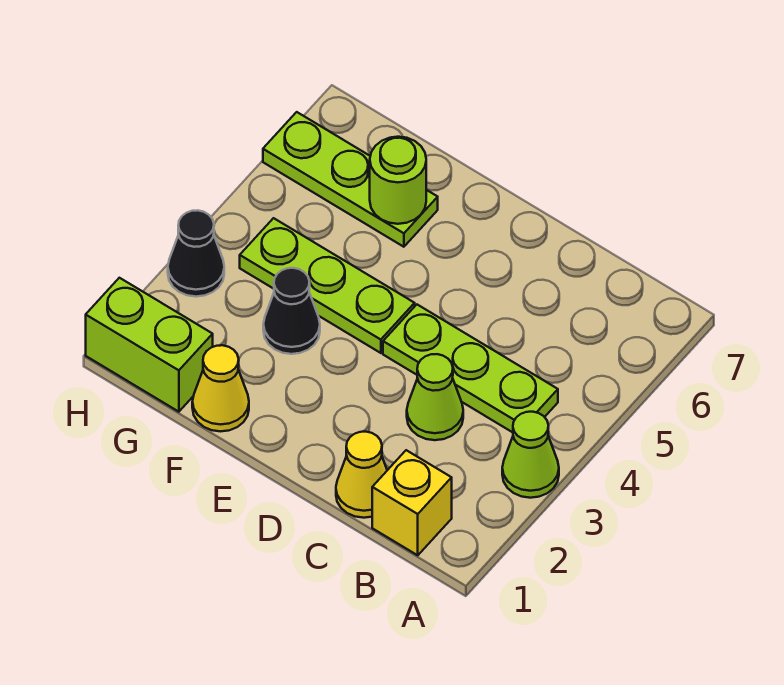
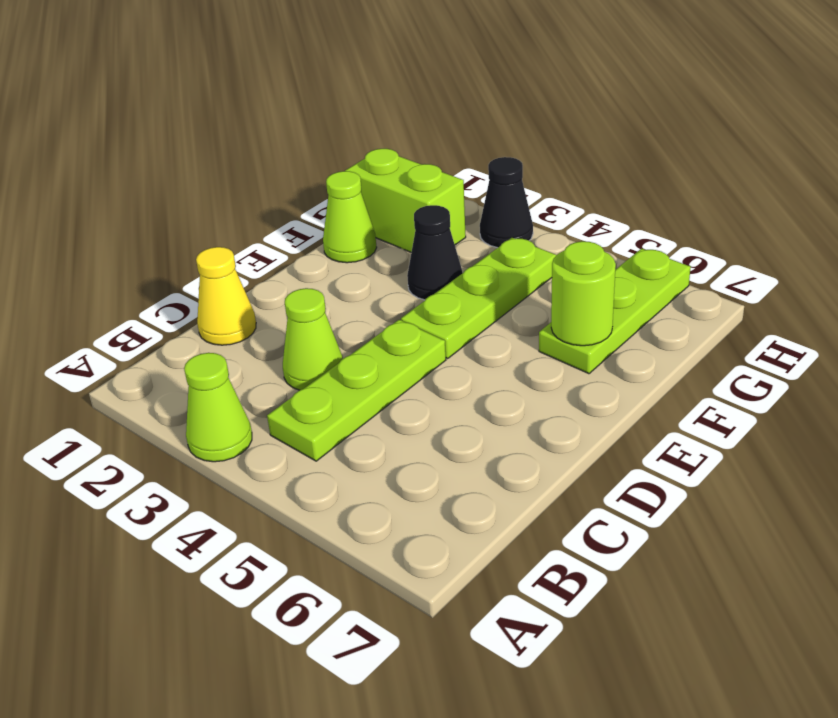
yellow 1x1 brick [372,450,452,555] -> none
yellow 1x1 cone [192,345,249,431] -> lime 1x1 cone [323,171,377,263]
lime 1x2 brick [86,278,213,412] -> lime 1x2 brick turned to [345,149,466,252]

